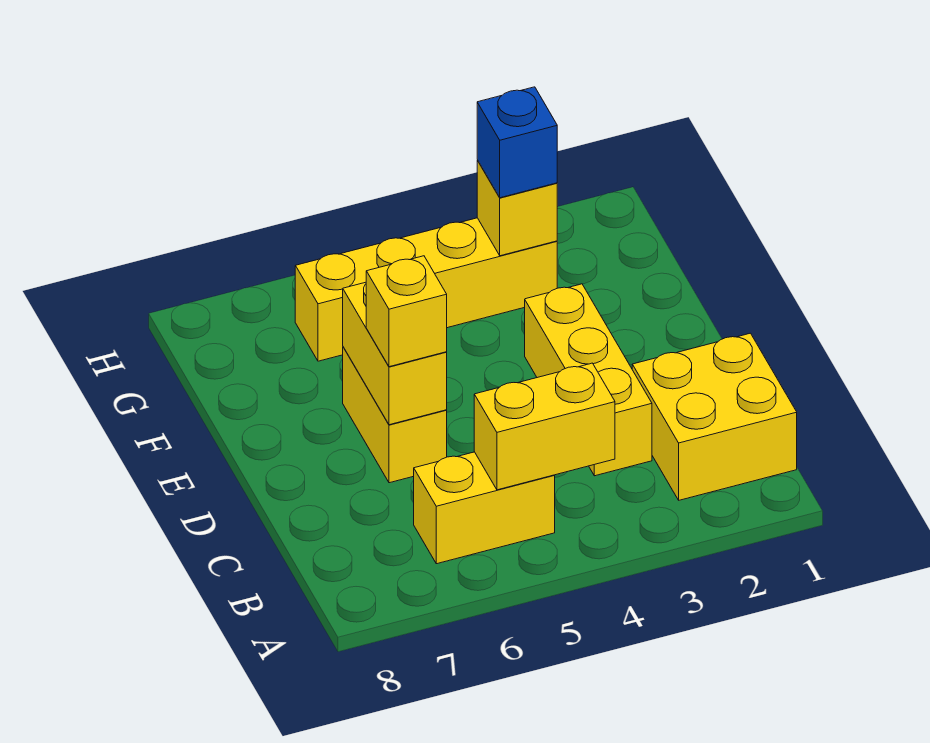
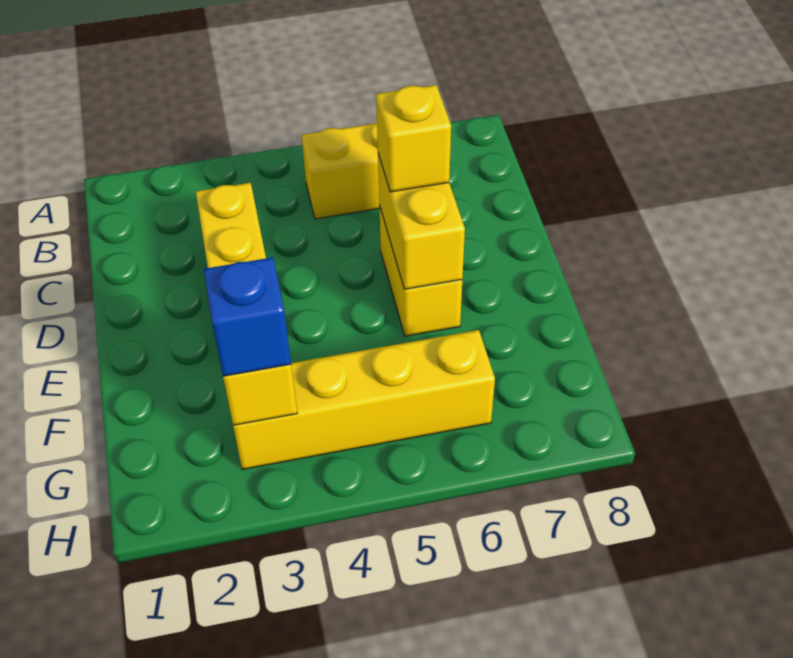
yellow 2x2 brick [632,333,797,500] -> none
yellow 1x2 brick [474,363,615,490] -> none

